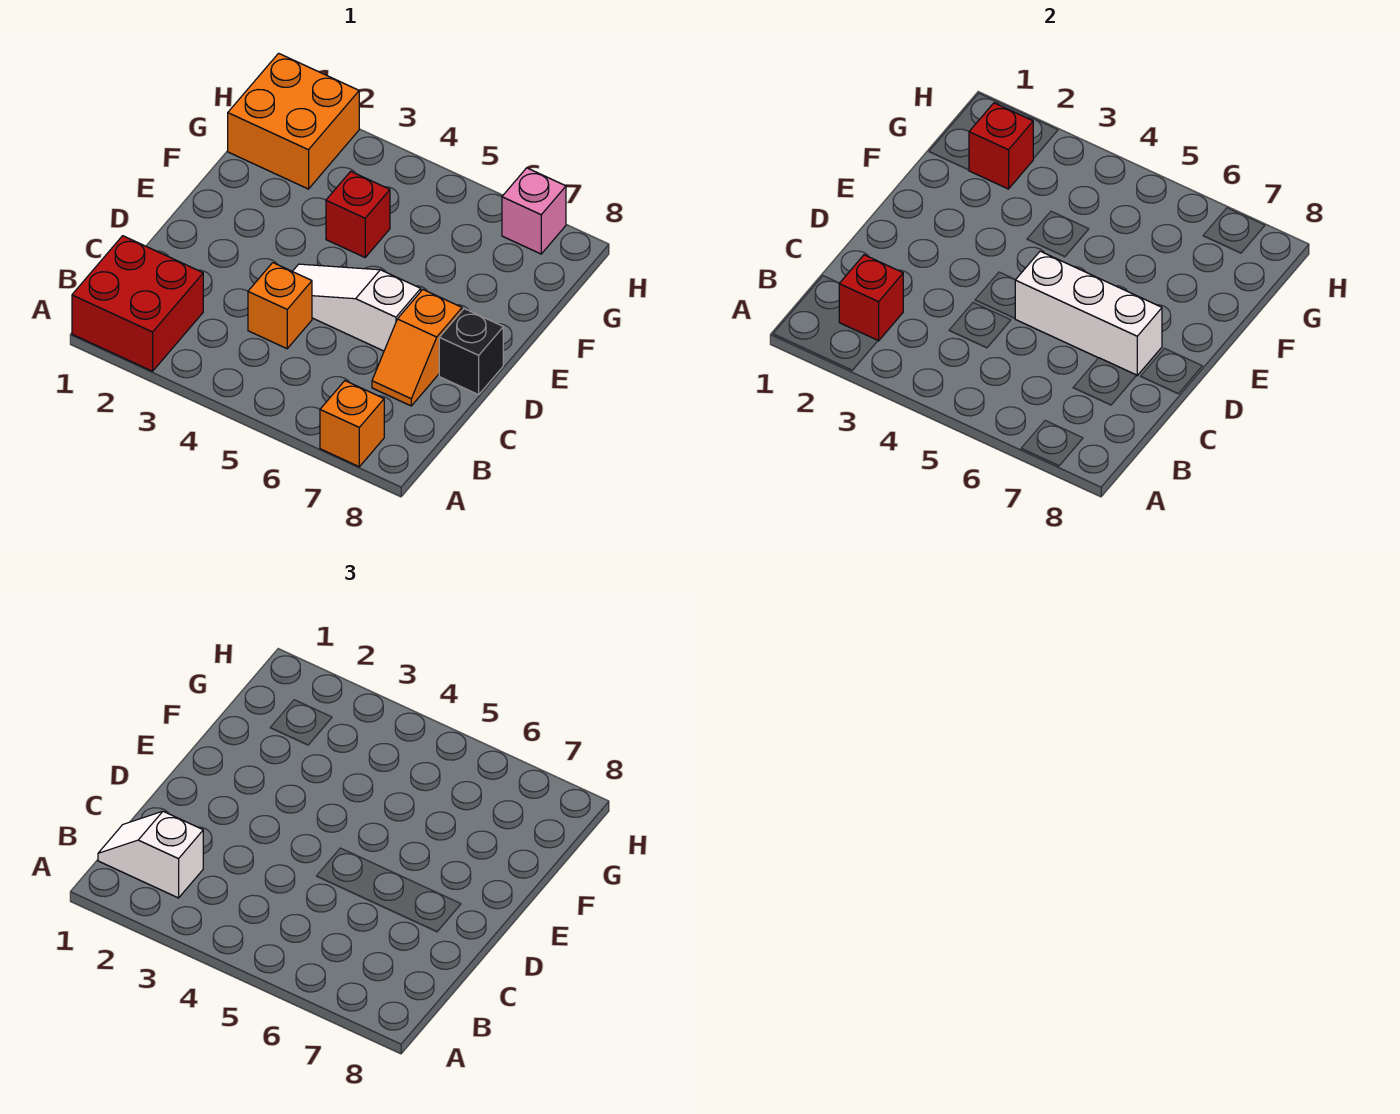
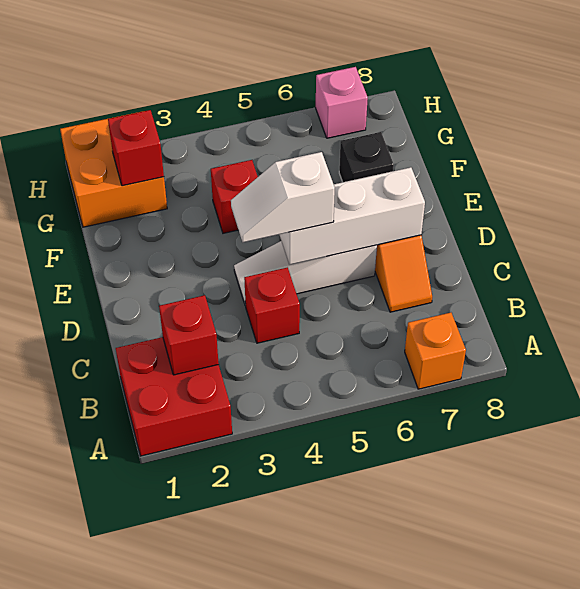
white 1x2 slope [98,811,203,898] -> white 1x2 slope moved to [231,152,335,242]
orange 1x1 brick [248,263,312,349] -> red 1x1 brick [244,267,300,343]
black 1x1 brick [439,309,503,395] -> black 1x1 brick moved to [339,132,394,182]

